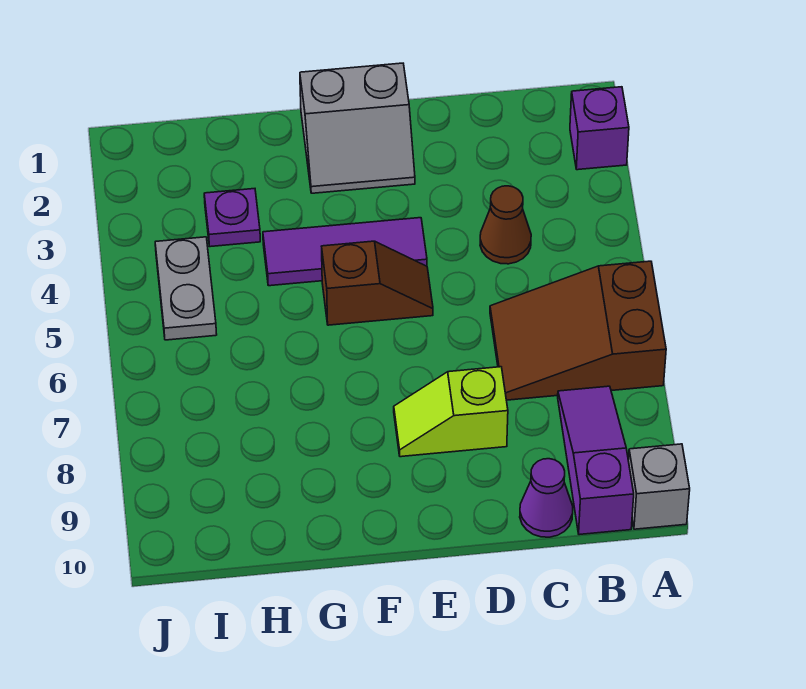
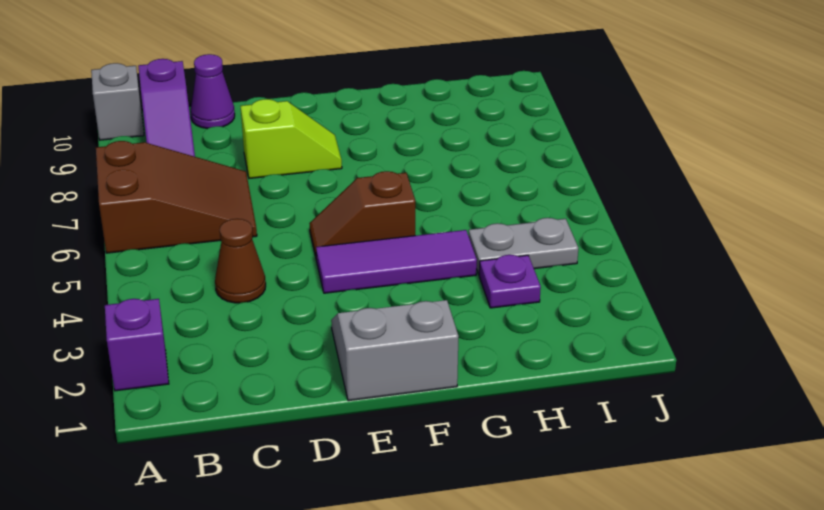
grey 1x2 plate [155,237,217,340] -> grey 1x2 plate turned to [469,218,578,274]

